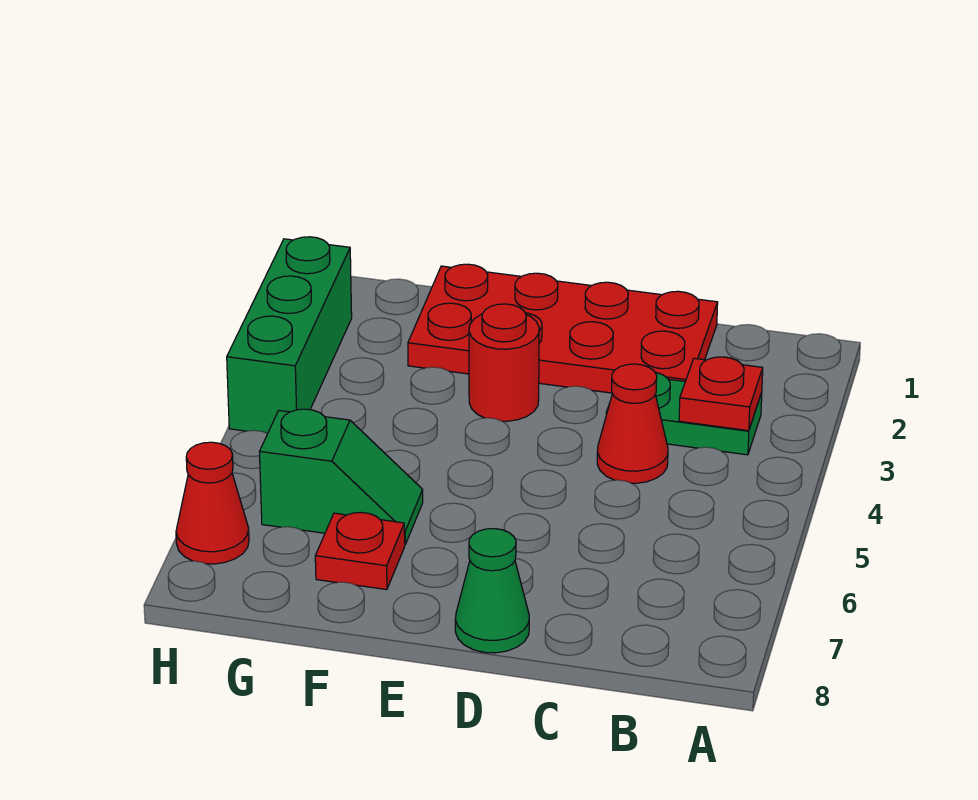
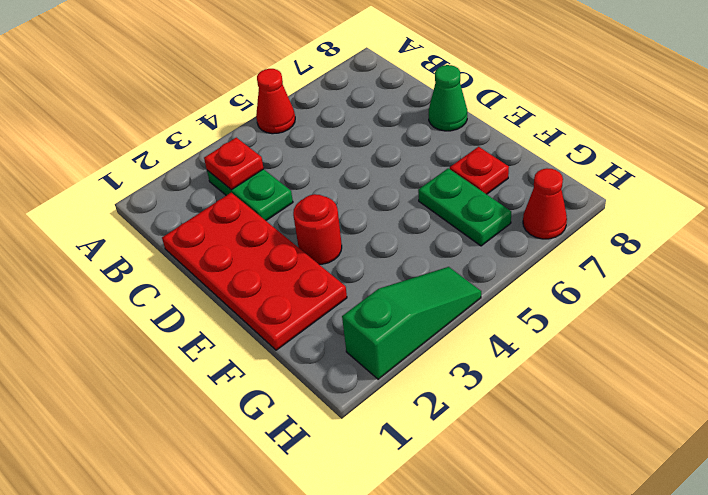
red 1x1 cone [597,364,668,483] -> red 1x1 cone moved to [256,69,295,134]
green 1x2 slope [260,409,423,544] -> green 1x2 plate [418,168,511,246]
green 1x3 brick [227,237,352,434] -> green 1x3 slope [342,267,481,379]

